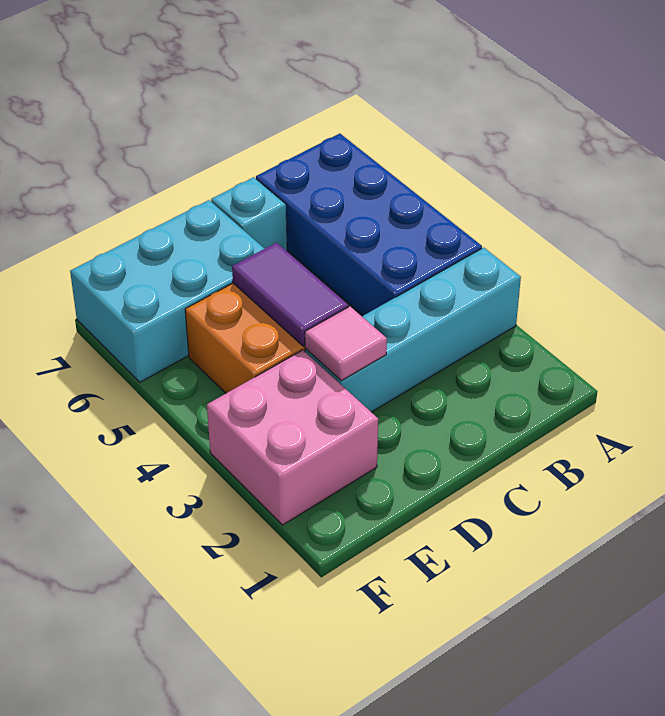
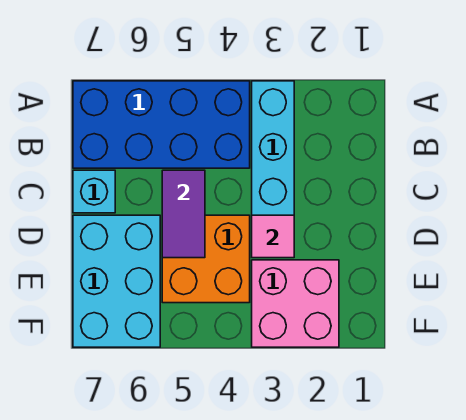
purple 1x2 tile [232,243,348,346] -> purple 1x2 tile turned to [162,170,205,258]

